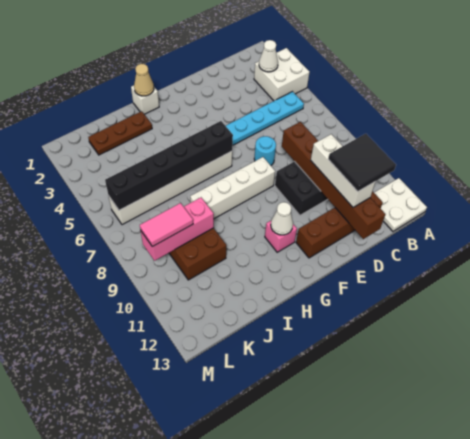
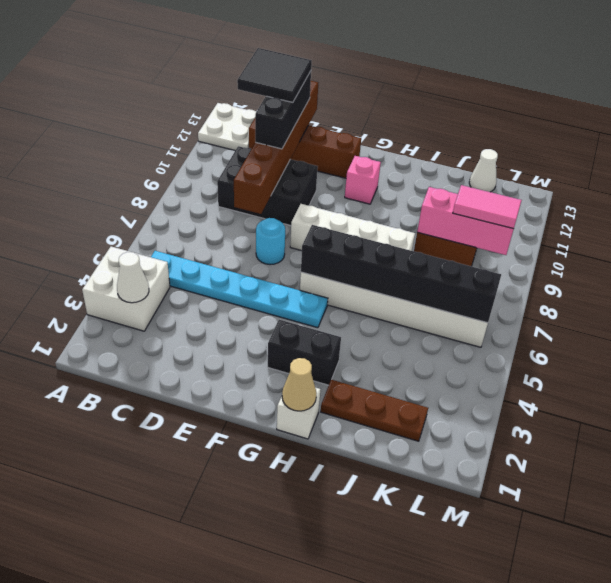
white 1x3 brick [311,134,376,207] -> black 1x3 brick [255,71,311,149]
none -> black 1x2 brick [268,320,341,385]
white 1x1 cone [271,202,293,235] -> white 1x1 cone moved to [469,149,498,192]

